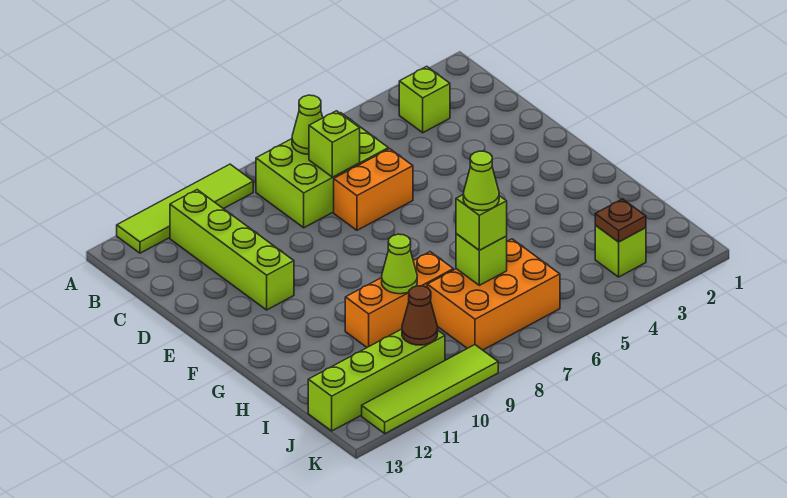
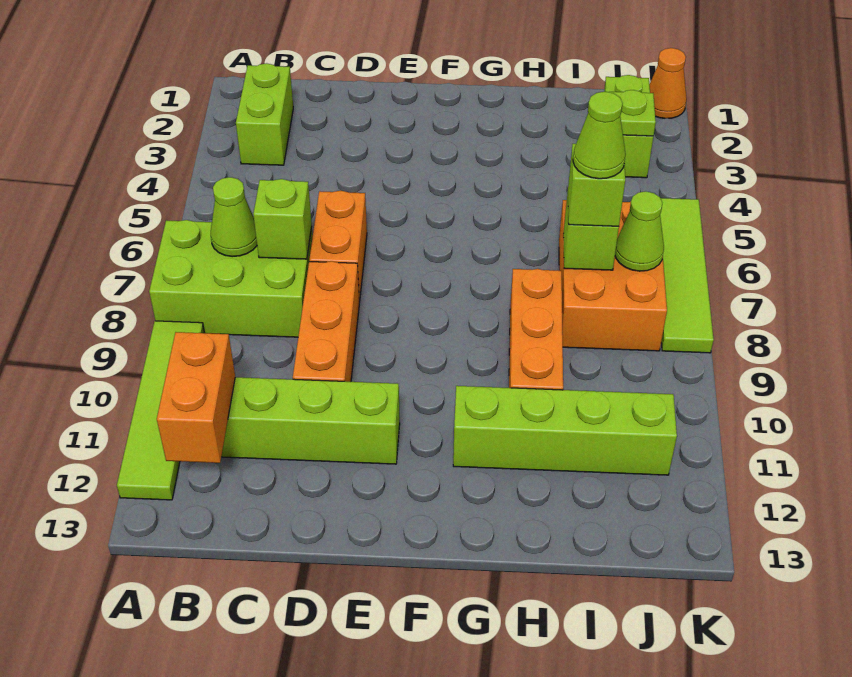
lime 1x1 brick [399,66,450,133] -> lime 1x2 brick [236,63,293,165]
lime 2x3 brick [256,113,388,228] -> lime 2x3 brick turned to [149,220,313,337]
none -> orange 1x2 brick [157,332,235,463]
none -> orange 1x3 brick [293,261,359,382]
lime 1x1 cone [382,234,417,294] -> lime 1x1 cone moved to [615,191,664,271]
lime 1x1 brick [595,225,646,277] -> lime 1x2 brick [604,75,653,178]
brown 1x1 plate [595,199,646,242] -> lime 1x1 plate [610,90,656,136]
lime 1x4 brick [308,329,445,431] -> lime 1x4 brick turned to [453,386,677,475]
brown 1x1 cone [402,286,438,345] -> none
none -> orange 1x1 cone [649,48,687,119]
lime 1x4 tile [362,345,498,434] -> lime 1x4 tile moved to [660,198,714,353]

